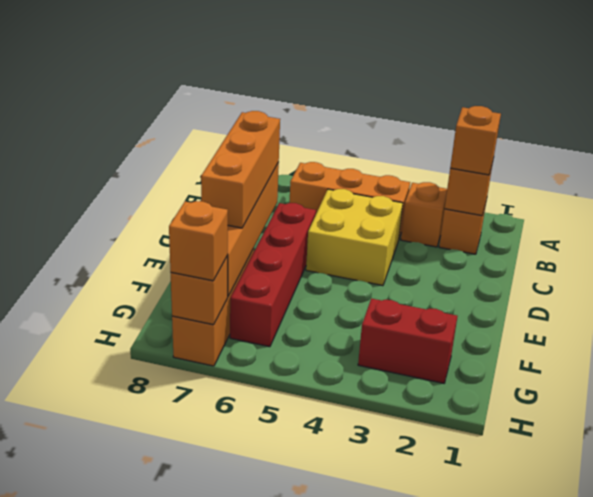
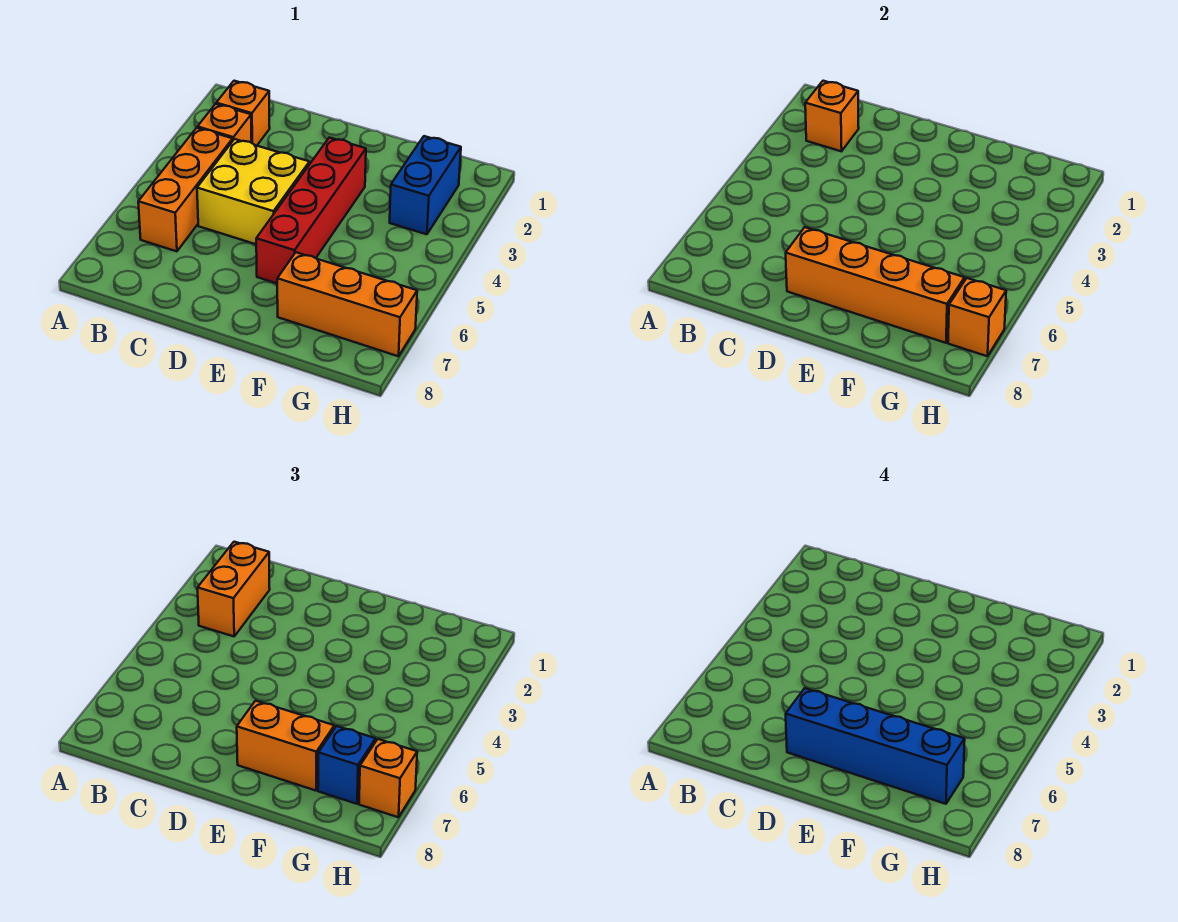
orange 1x1 brick [450,106,501,175] -> orange 1x2 brick [198,542,270,636]
red 1x4 brick [230,203,316,347] -> red 1x4 brick turned to [256,138,366,283]
orange 1x3 brick [201,111,280,228] -> orange 1x2 brick [237,701,334,791]
none -> blue 1x4 brick [786,688,965,804]
red 1x2 brick [358,298,457,383] -> blue 1x2 brick [390,136,461,234]
none -> blue 1x1 brick [318,726,376,804]

